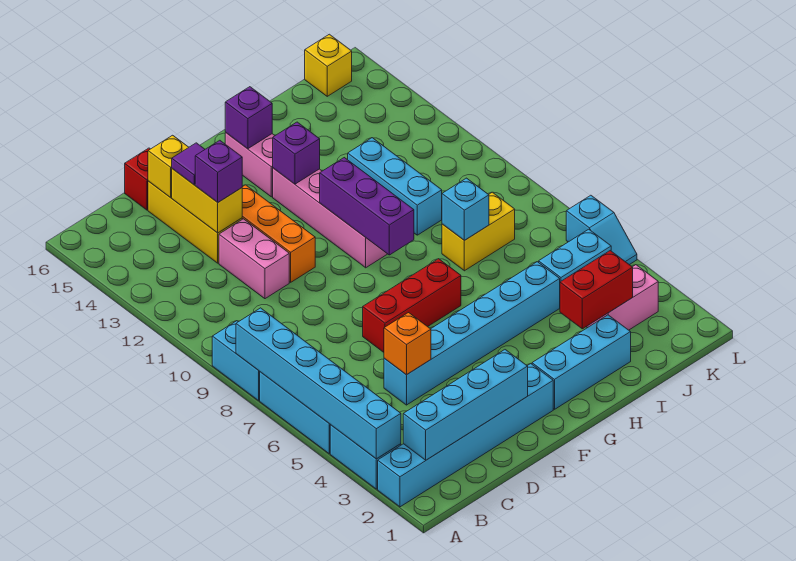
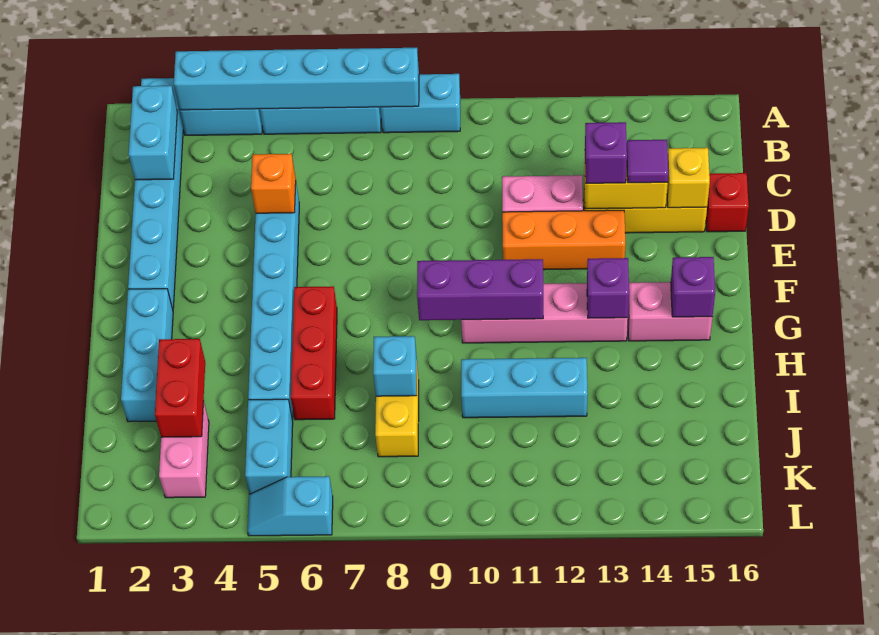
cyan 1x4 brick [403,350,528,460] -> cyan 1x2 brick [128,86,177,180]
red 1x3 brick [363,259,461,352] -> red 1x3 brick moved to [291,286,337,420]
yellow 1x1 brick [305,34,352,96] -> none

